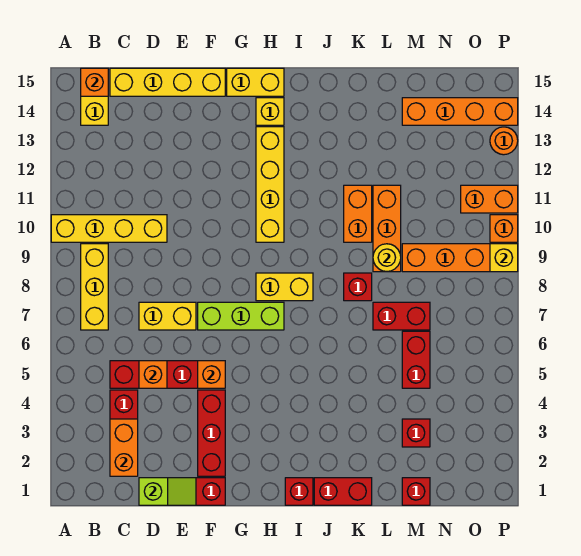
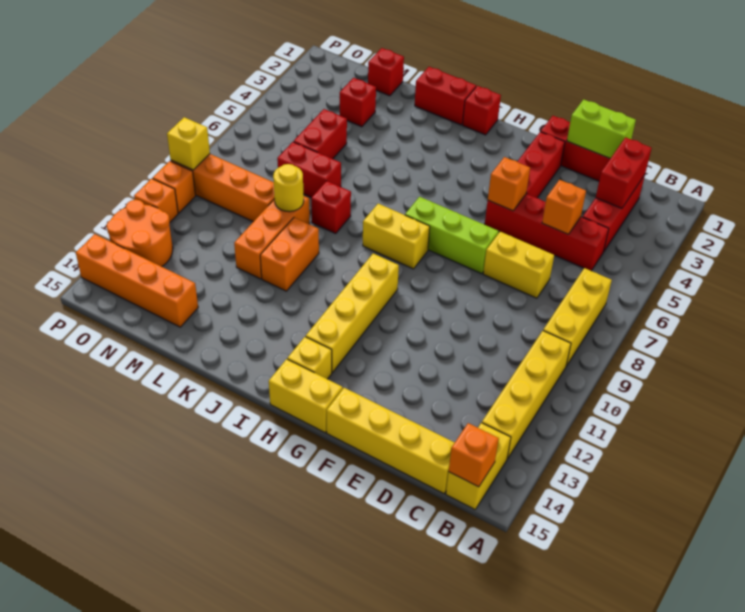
yellow 1x4 brick [51,215,167,242] -> yellow 1x4 brick turned to [482,331,571,459]
orange 1x2 brick [110,419,138,476] -> red 1x2 brick [596,137,652,208]
lime 1x2 slope [139,478,196,505] -> lime 1x2 brick [567,99,636,158]
orange 1x2 brick [461,185,518,213] -> orange 1x1 brick [134,179,178,222]
orange 1x1 round brick [490,127,518,155] -> orange 2x2 round brick [107,200,173,267]

